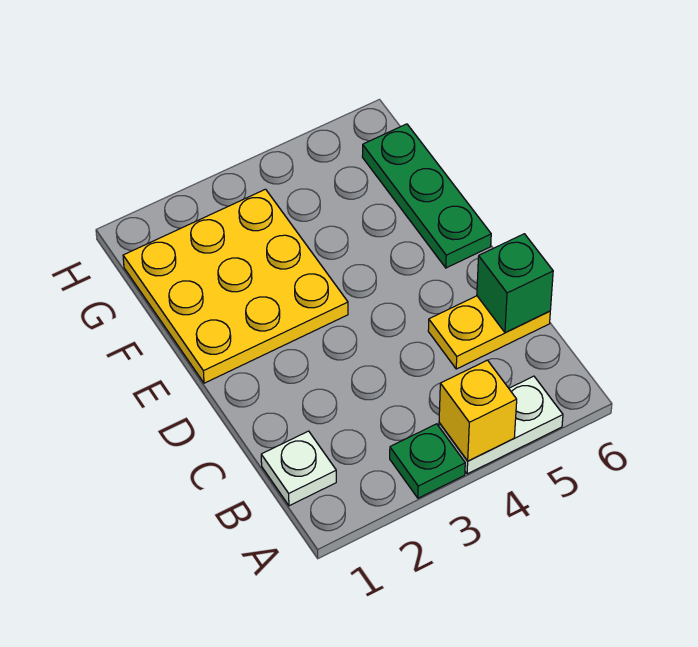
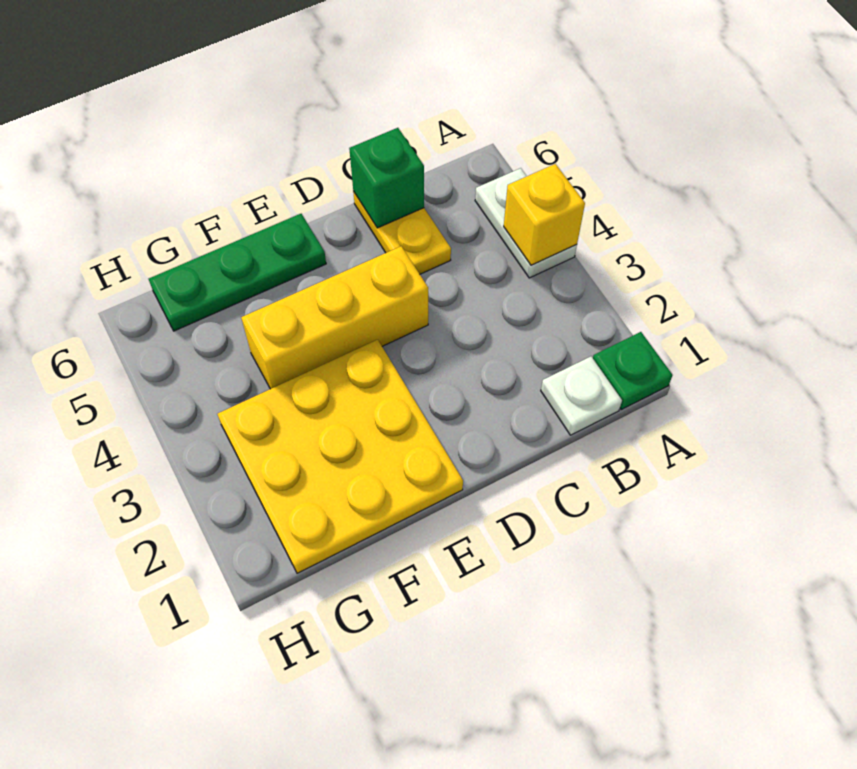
green 1x1 plate [390,424,465,498] -> green 1x1 plate moved to [593,332,673,410]
none -> yellow 1x3 brick [241,246,428,389]

